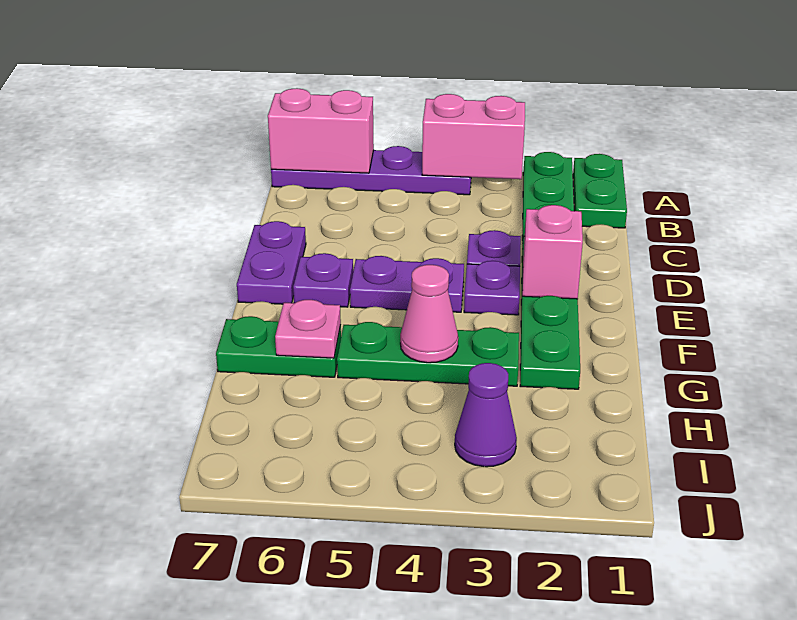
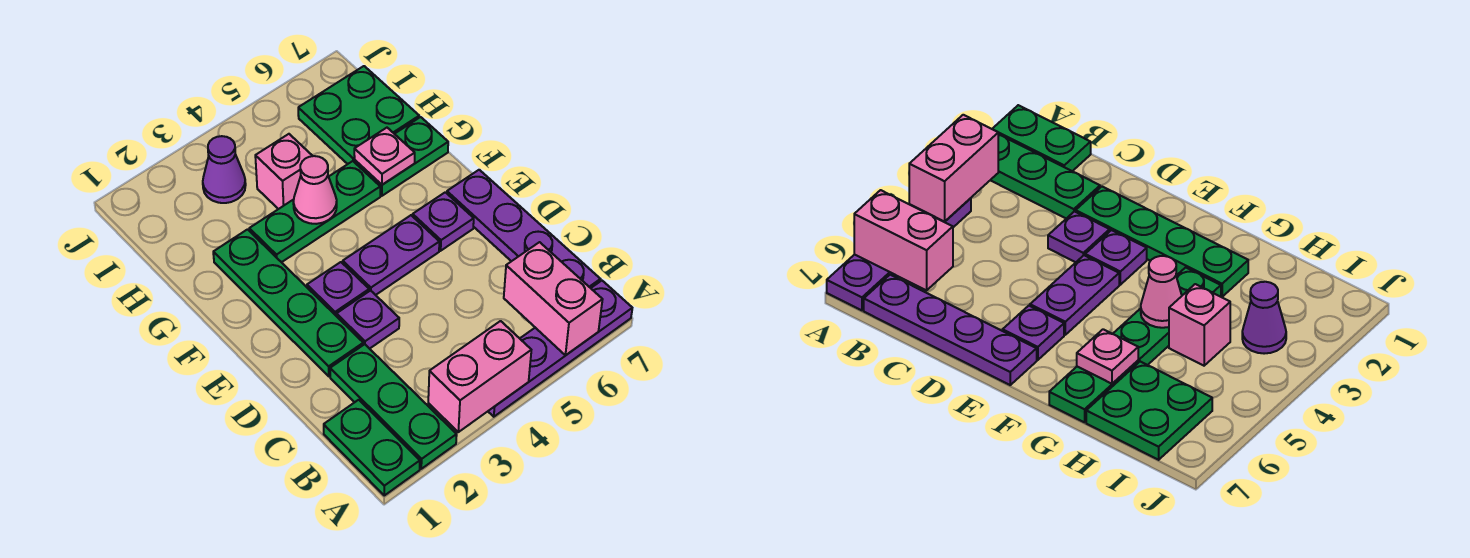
pink 1x2 brick [268,88,374,173] -> pink 1x2 brick turned to [504,242,603,356]
purple 1x2 plate [237,221,306,304] -> purple 1x4 plate [447,170,600,288]
pink 1x1 brick [522,205,583,299] -> pink 1x1 brick moved to [255,134,312,209]
none -> green 2x2 plate [298,66,419,164]

